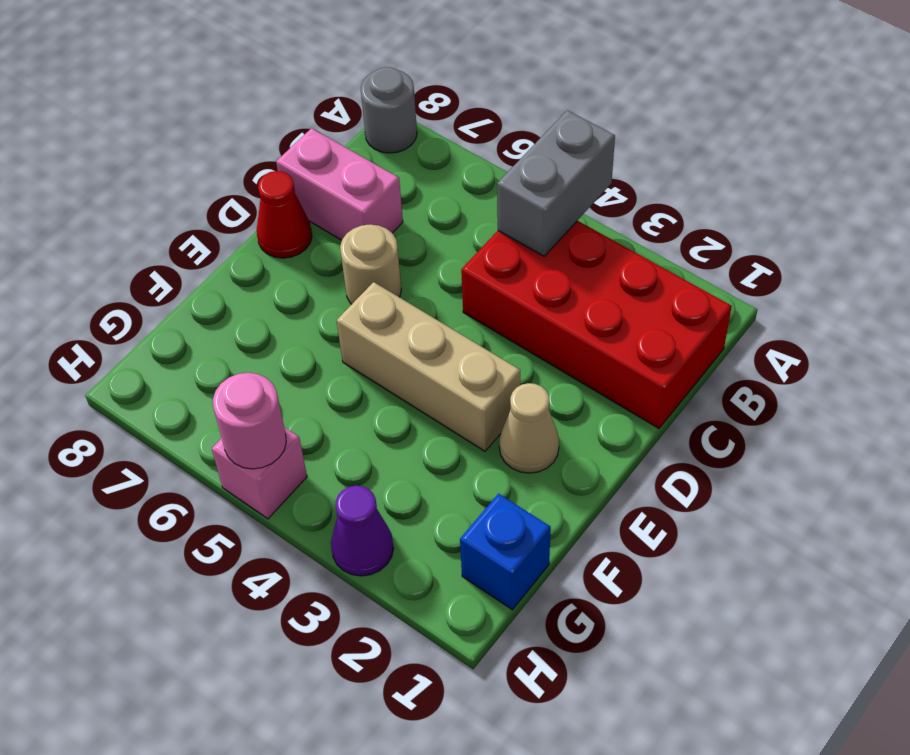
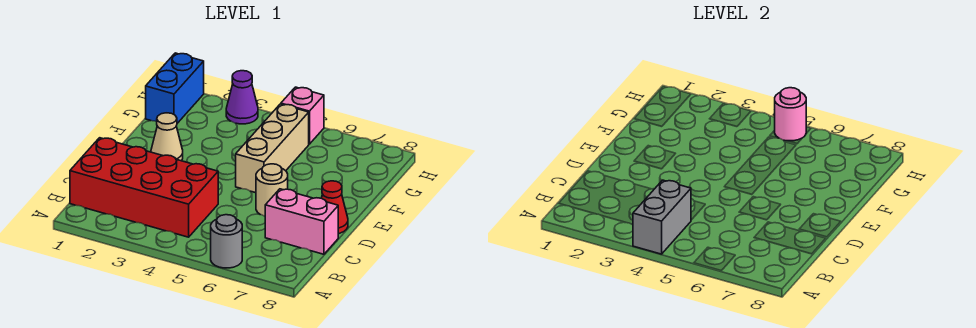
grey 1x1 round brick [360,67,417,153] -> grey 1x1 round brick moved to [211,215,242,268]
tan 1x3 brick [337,282,520,451] -> tan 1x3 brick turned to [236,104,309,193]
blue 1x1 brick [460,494,551,610] -> blue 1x2 brick [146,53,204,123]

